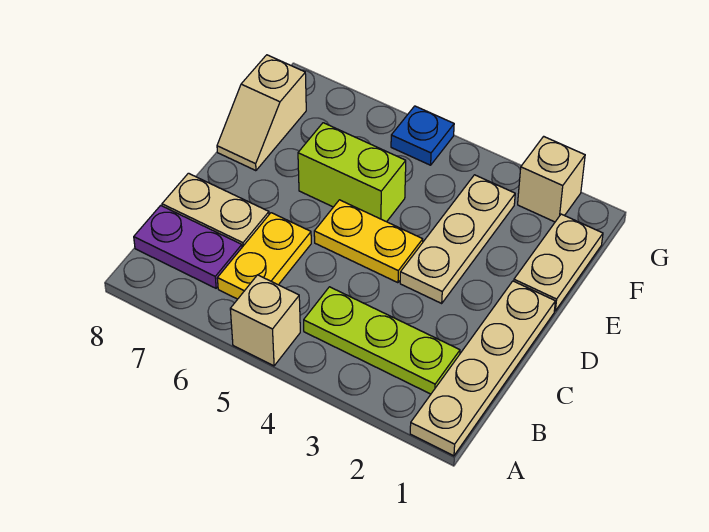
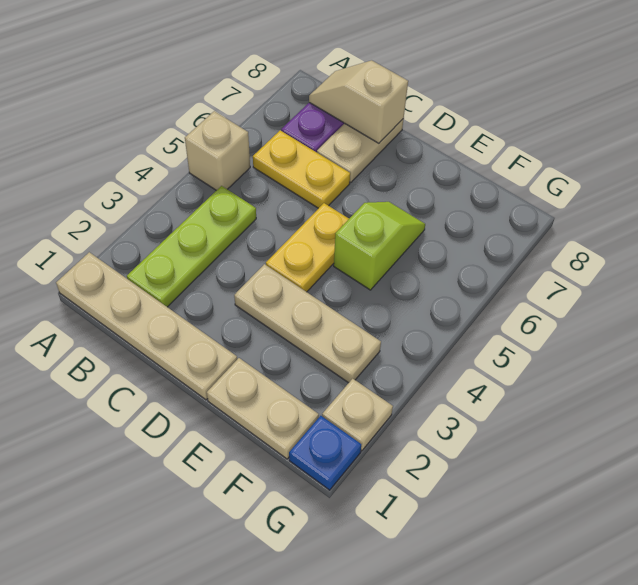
lime 1x2 brick [298,123,406,222] -> lime 1x2 slope [334,202,425,290]
tan 1x2 slope [217,55,306,171] -> tan 1x2 slope moved to [309,60,408,143]
tan 1x1 brick [518,136,585,222] -> tan 1x1 plate [322,379,393,451]
blue 1x1 plate [391,106,454,165] -> blue 1x1 plate moved to [289,416,361,490]

